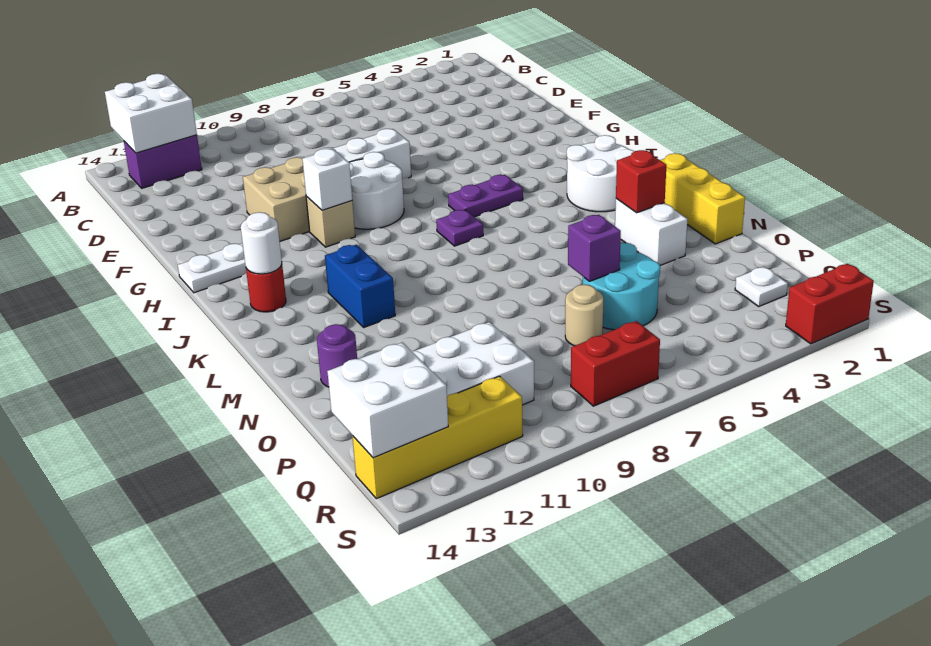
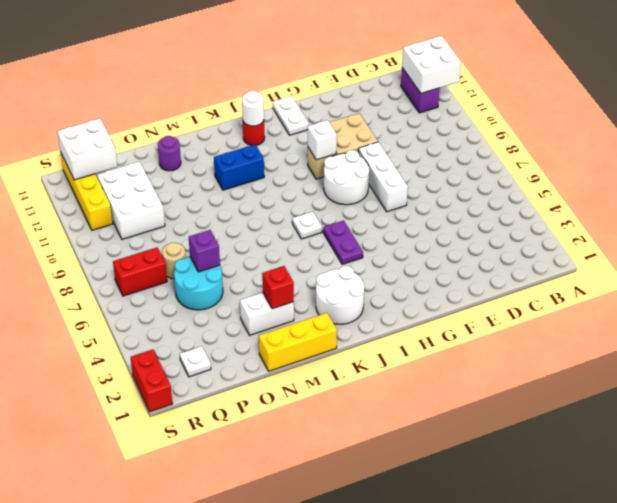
purple 1x1 plate [436,210,483,246] -> white 1x1 plate [292,212,322,239]
red 1x2 brick [571,321,660,406] -> red 1x2 brick turned to [113,247,167,296]

